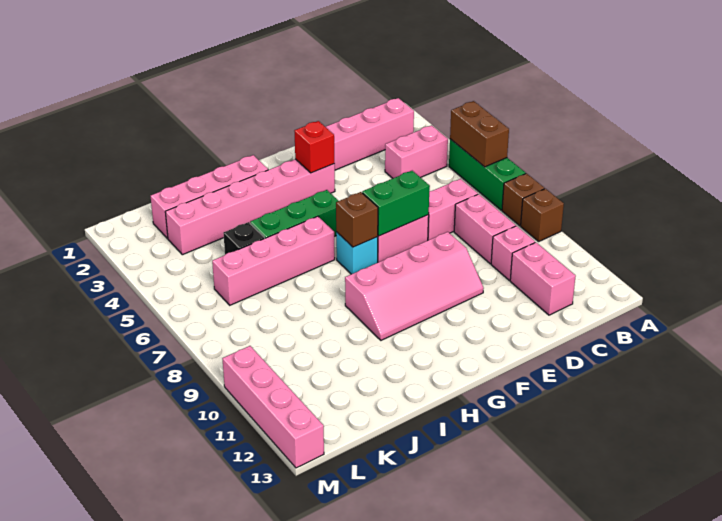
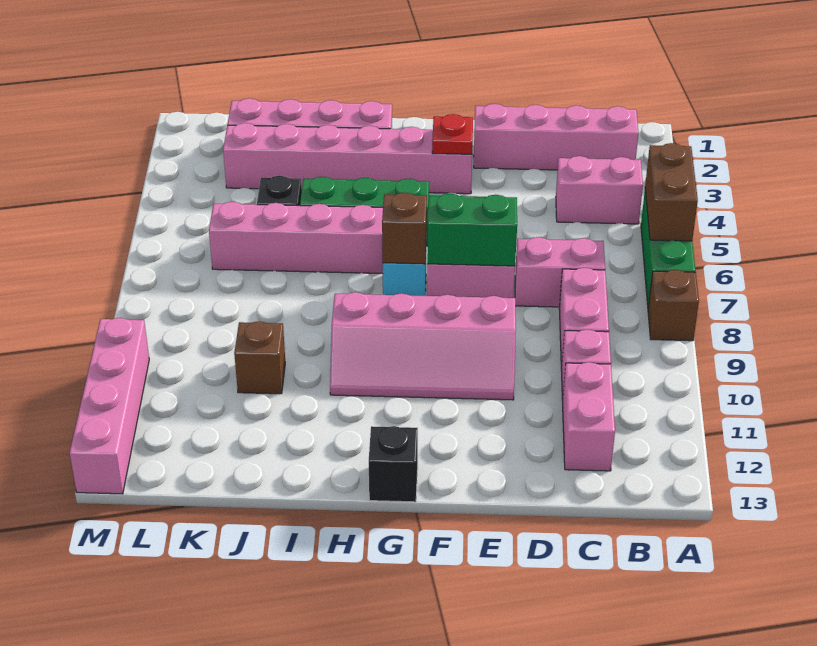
brown 1x1 brick [521,189,564,241] -> brown 1x1 brick moved to [234,321,285,394]
red 1x1 brick [294,121,334,173] -> red 1x1 plate [432,114,473,154]
none -> black 1x1 brick [369,426,418,502]

